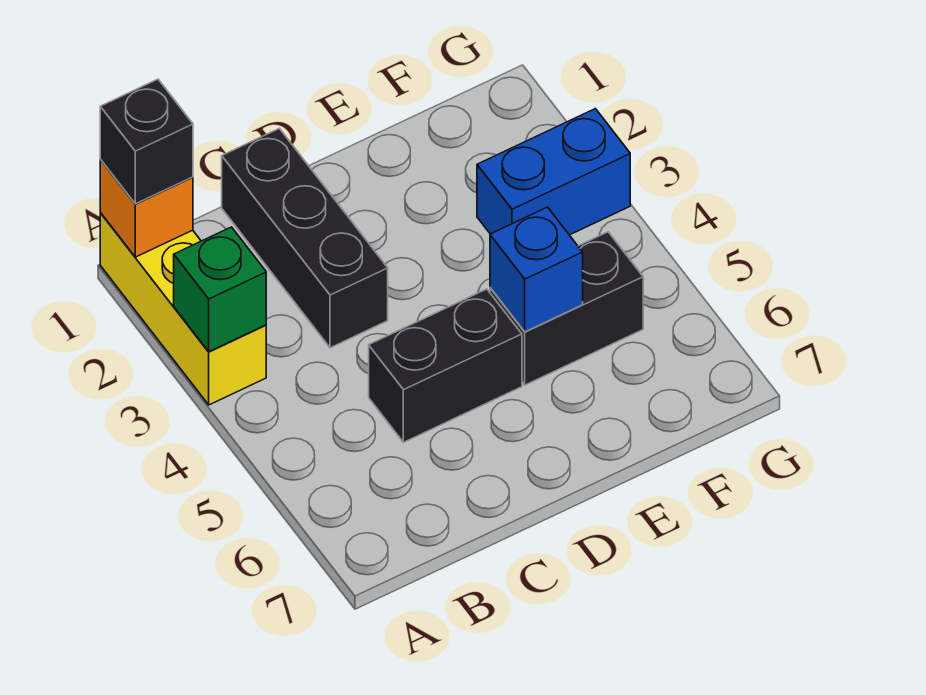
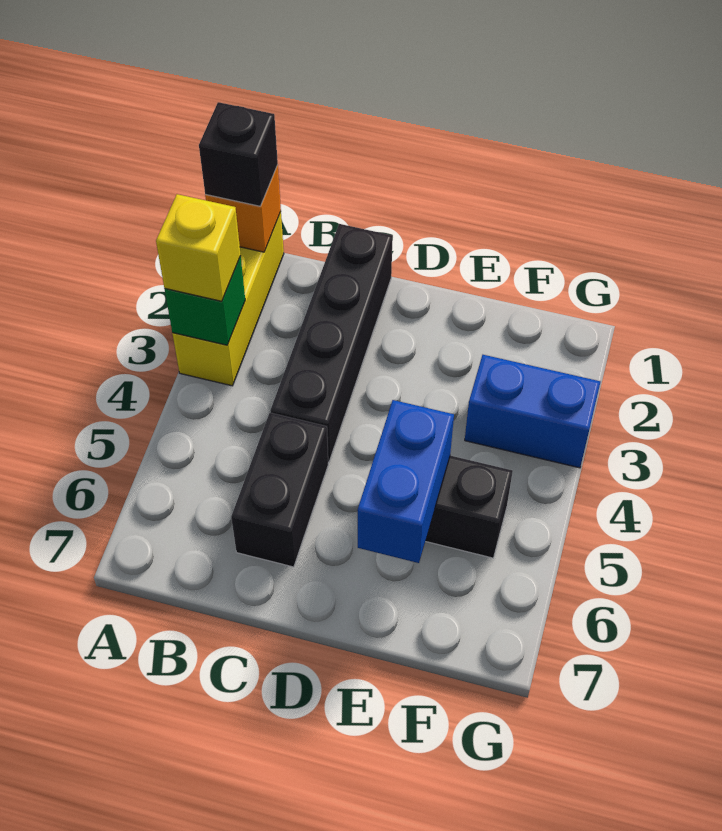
none -> yellow 1x1 brick [156,194,241,301]
black 1x3 brick [222,128,388,348] -> black 1x4 brick [270,224,393,462]
black 1x2 brick [369,289,522,442] -> black 1x2 brick turned to [231,413,328,567]
blue 1x1 brick [490,207,583,332] -> blue 1x2 brick [358,400,454,563]

